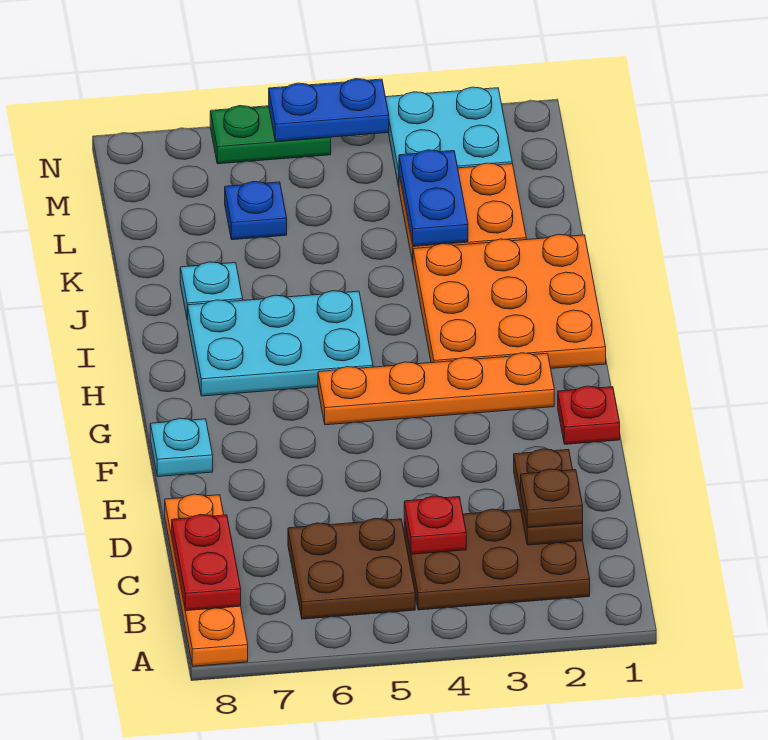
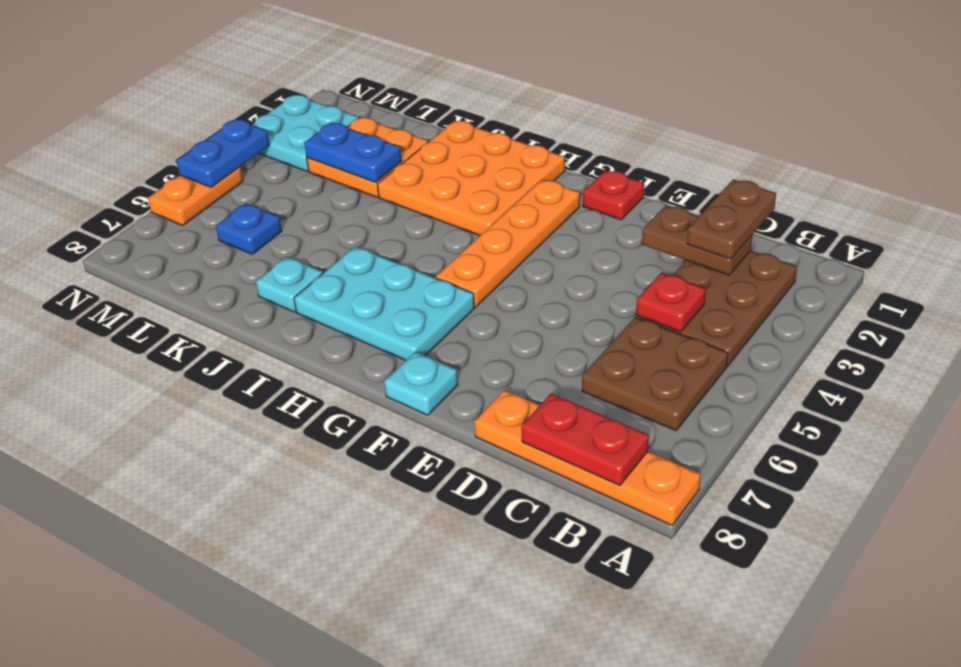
brown 1x1 plate [521,469,583,527] -> brown 1x2 plate [687,180,776,259]
cyan 2x3 plate [188,291,373,396] -> cyan 2x3 plate turned to [294,247,474,360]
green 1x2 plate [210,106,331,164] -> orange 1x2 plate [148,167,243,226]

